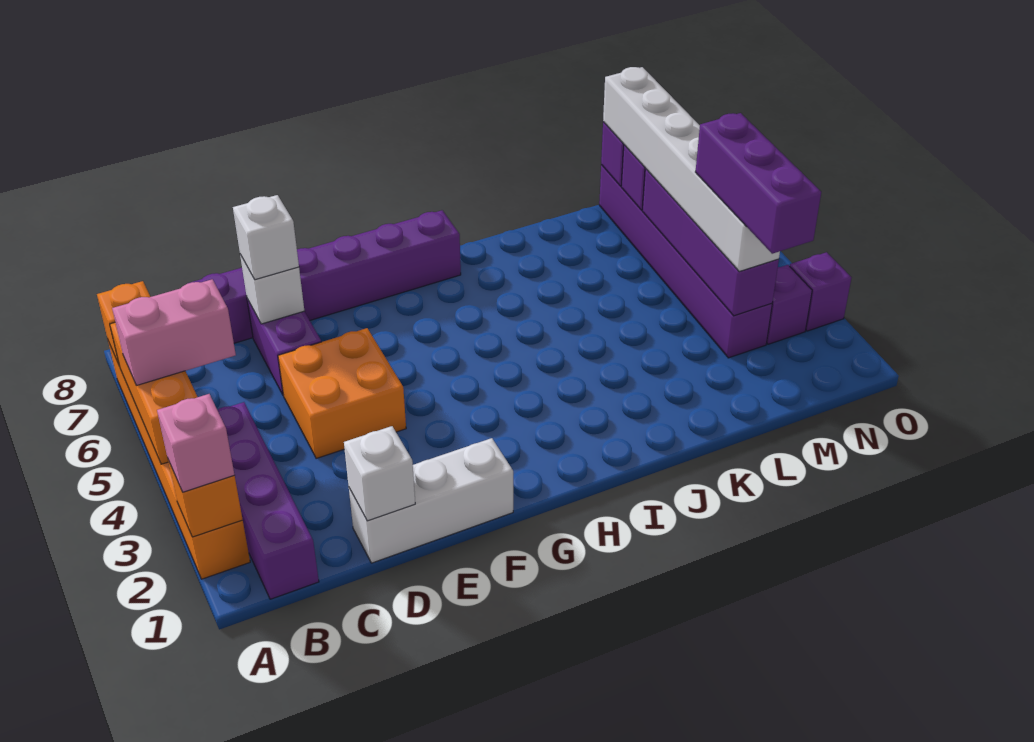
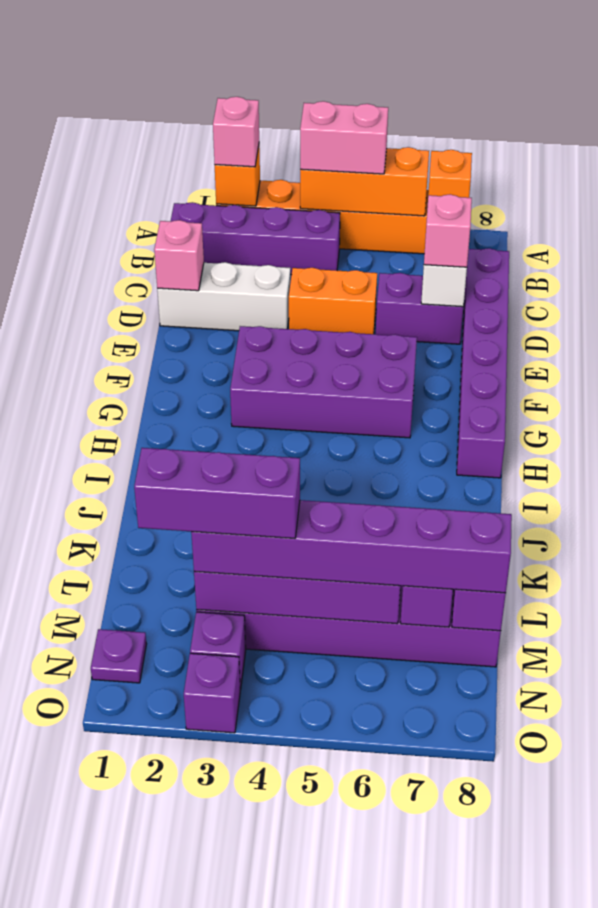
pink 1x2 brick [112,279,236,386] -> pink 1x2 brick turned to [300,101,388,174]
white 1x3 brick [349,438,513,563] -> white 1x3 brick turned to [157,262,290,331]
white 1x1 brick [344,426,415,521] -> pink 1x1 brick [154,220,204,291]
orange 2x2 brick [278,328,406,459] -> orange 1x2 brick [289,268,377,334]
white 1x1 brick [233,195,299,280] -> pink 1x1 brick [424,194,472,267]
none -> purple 2x4 brick [230,326,417,438]
white 1x6 brick [603,67,780,271] -> purple 1x6 brick [191,500,512,593]
none -> purple 1x1 plate [91,629,146,683]

